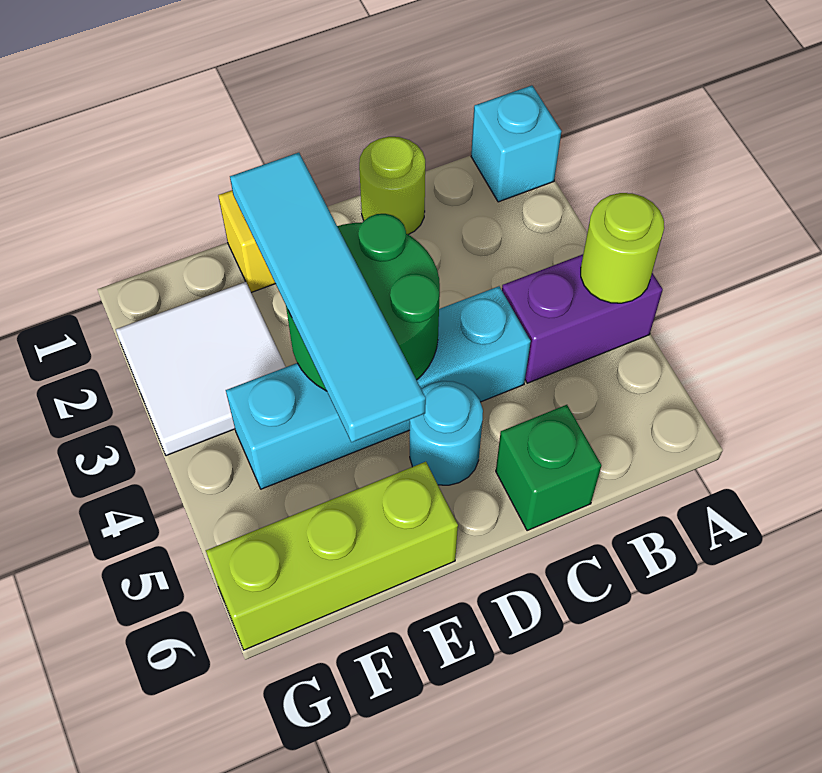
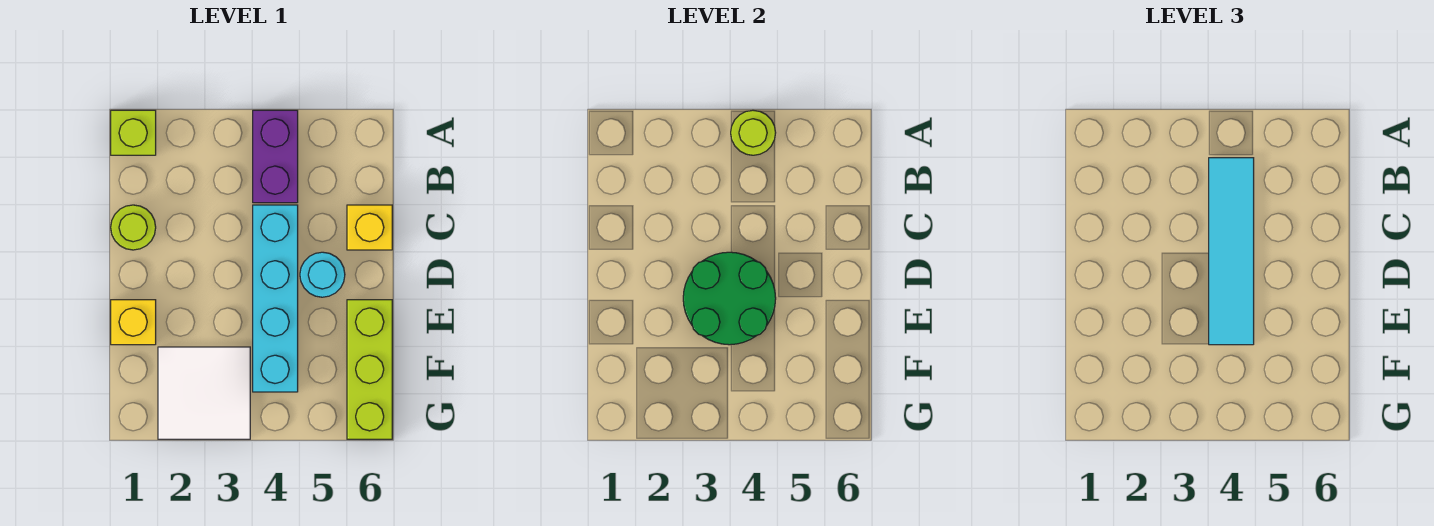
cyan 1x1 brick [471,85,562,202] -> lime 1x1 brick [111,110,156,155]
green 1x1 brick [496,405,601,531] -> yellow 1x1 brick [347,205,392,250]
cyan 1x4 tile [230,153,426,442] -> cyan 1x4 tile turned to [1209,158,1254,345]

